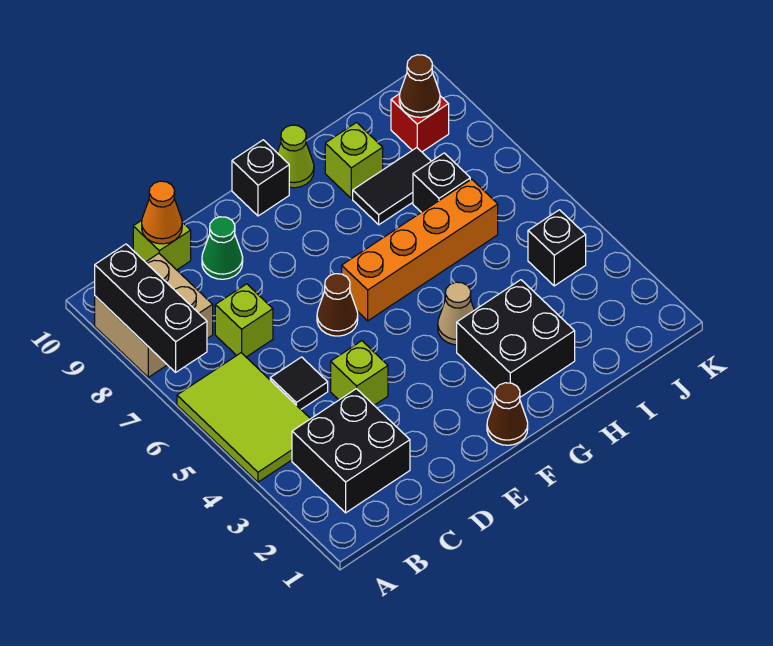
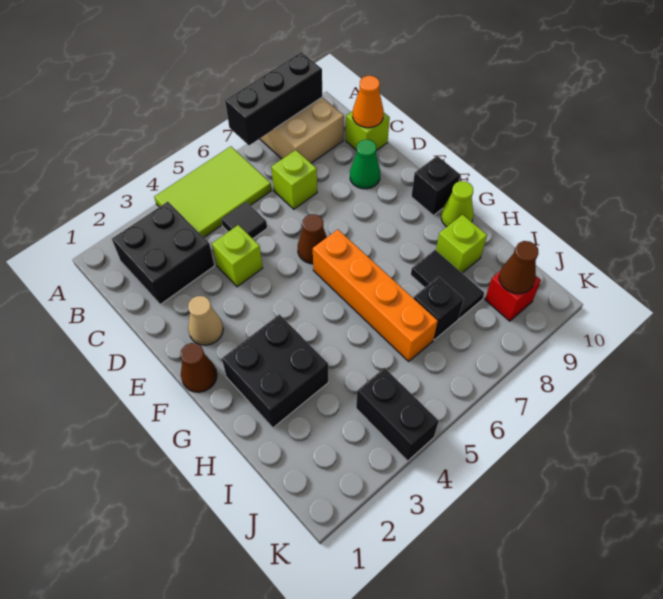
tan 1x1 cone [438,282,474,345] -> tan 1x1 cone moved to [188,296,223,345]
black 1x1 brick [528,210,586,286] -> black 1x2 brick [356,368,439,461]

